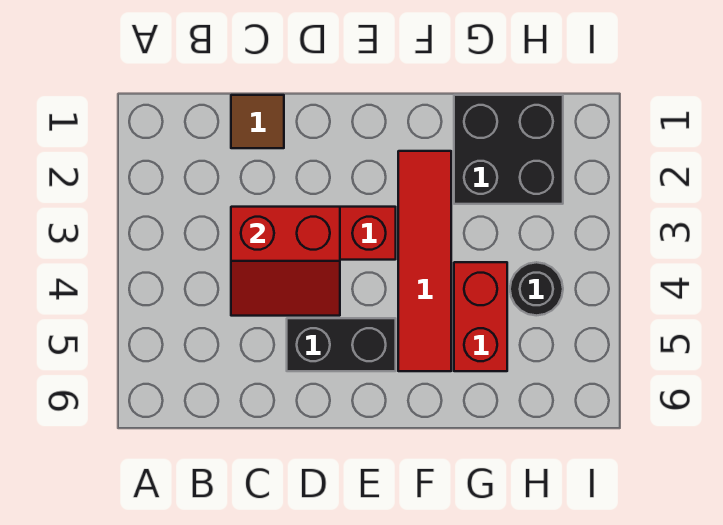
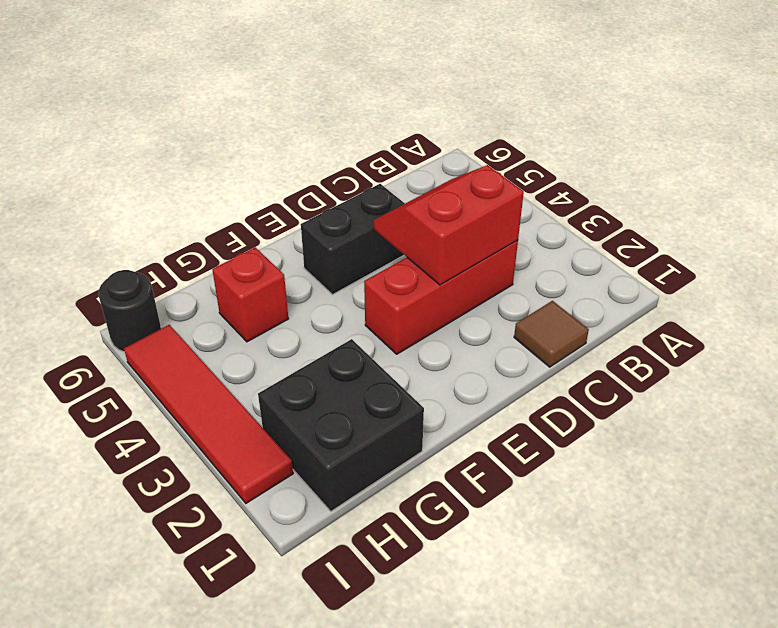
red 1x4 tile [398,151,451,371] -> red 1x4 tile moved to [124,325,293,503]
red 1x2 brick [454,262,507,371] -> red 1x1 brick [212,247,288,342]
black 1x1 round brick [510,262,563,316] -> black 1x1 round brick moved to [99,270,161,352]

